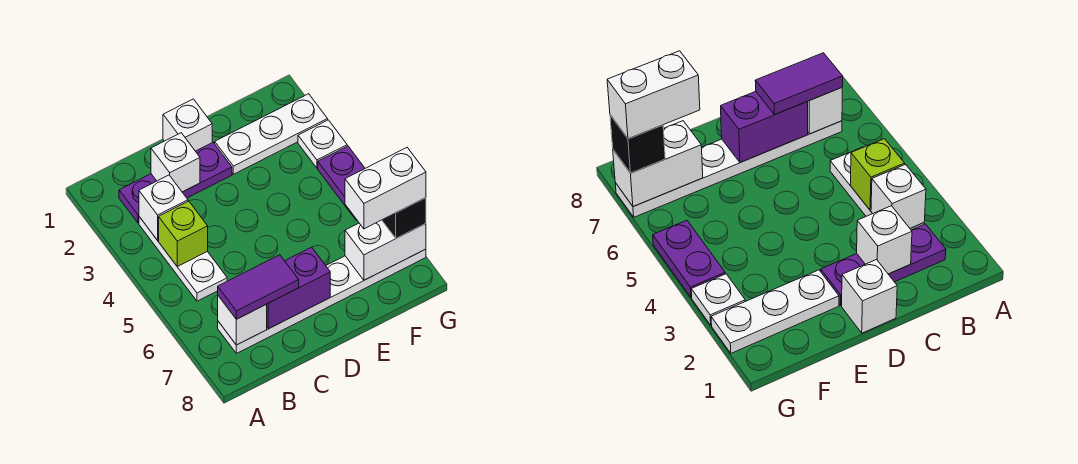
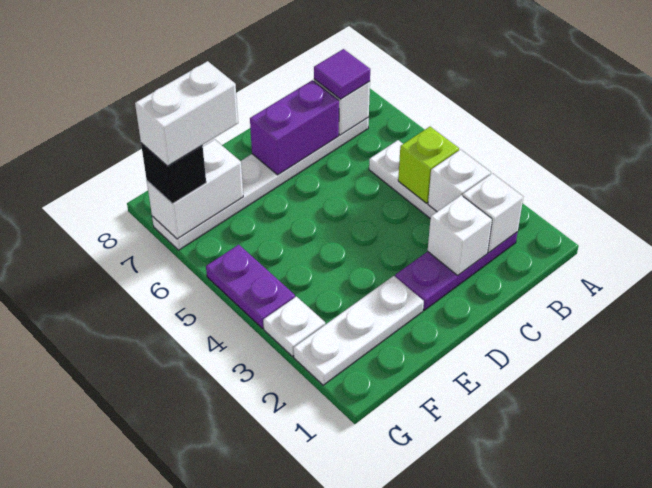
purple 1x2 tile [218,255,299,319] -> purple 1x1 tile [314,49,370,99]
white 1x1 brick [163,99,212,151] -> white 1x1 brick moved to [463,173,523,253]

